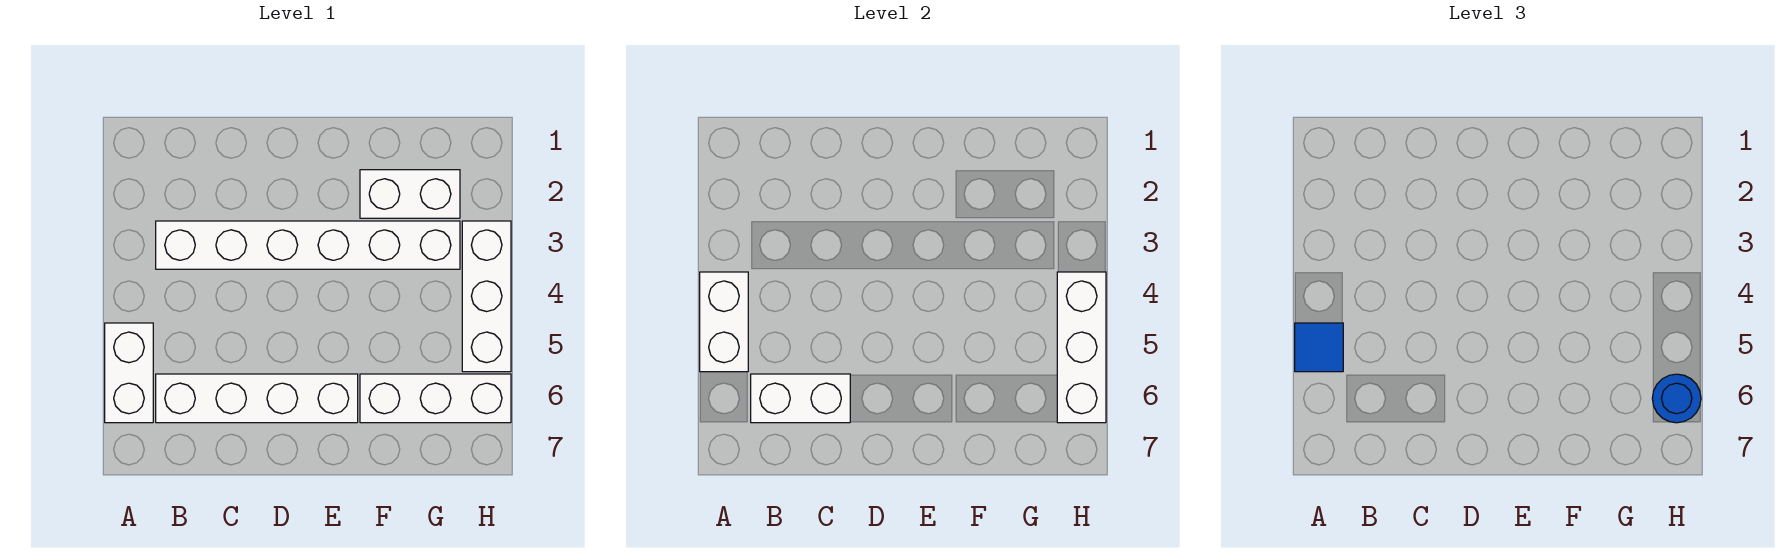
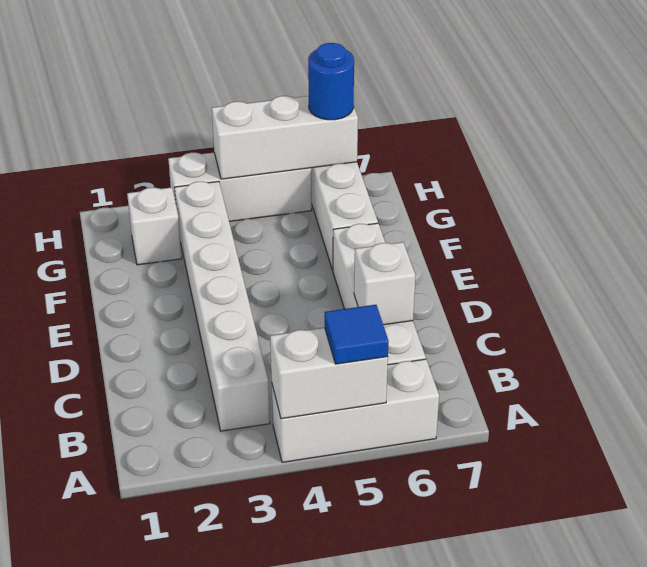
white 1x2 brick [105,323,153,423] -> white 1x3 brick [272,359,439,462]
white 1x2 brick [751,374,850,423] -> white 1x1 brick [354,242,415,325]
white 1x2 brick [360,170,460,218] -> white 1x1 brick [127,187,182,265]

